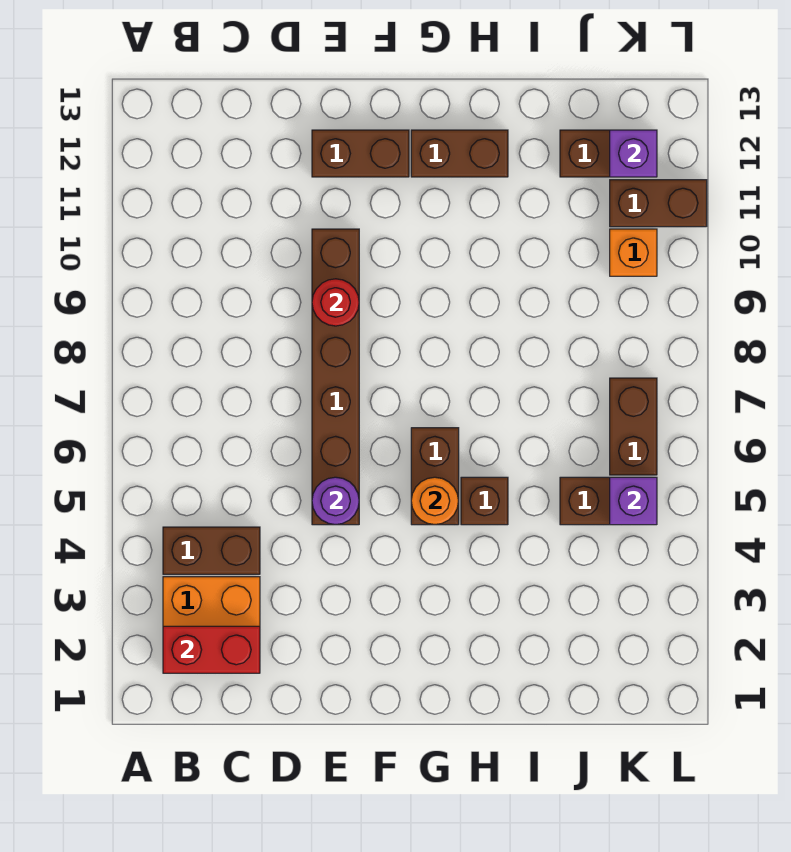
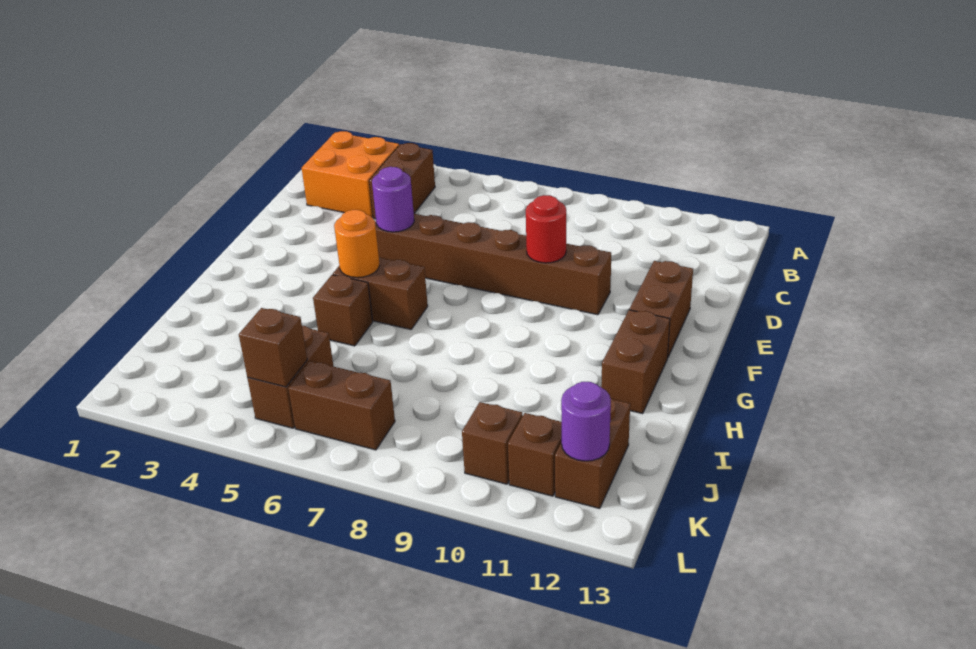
red 1x2 brick [163,626,260,673] -> none
purple 1x1 brick [610,477,657,525] -> brown 1x1 brick [239,308,307,387]
orange 1x1 brick [610,229,657,276] -> brown 1x1 brick [462,402,523,484]
brown 1x2 brick [610,180,707,227] -> brown 1x1 brick [508,413,562,496]
purple 1x1 brick [610,130,657,177] -> purple 1x1 round brick [561,382,611,461]

